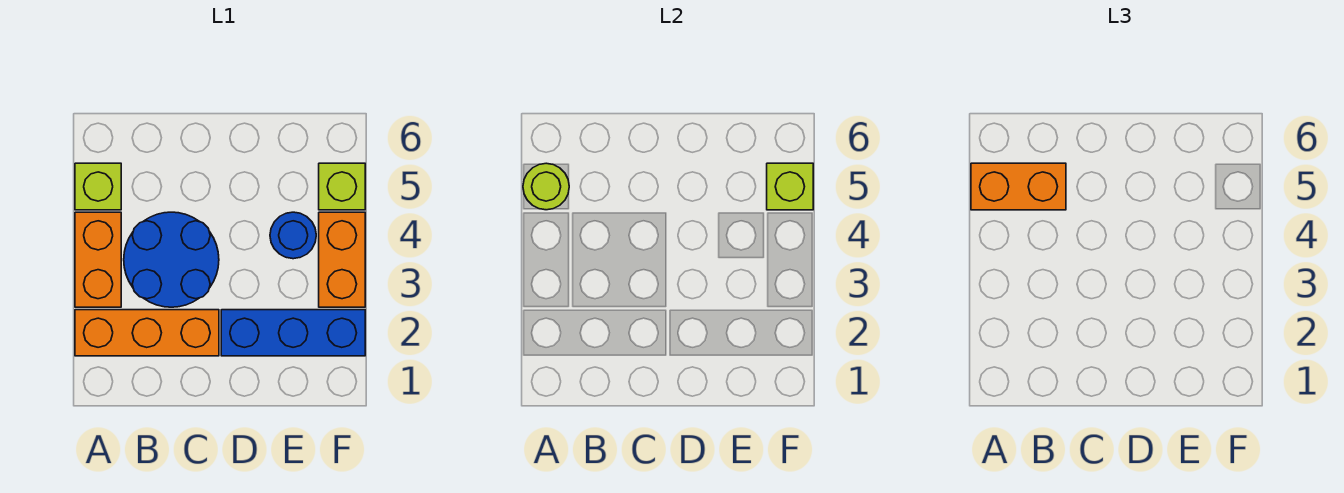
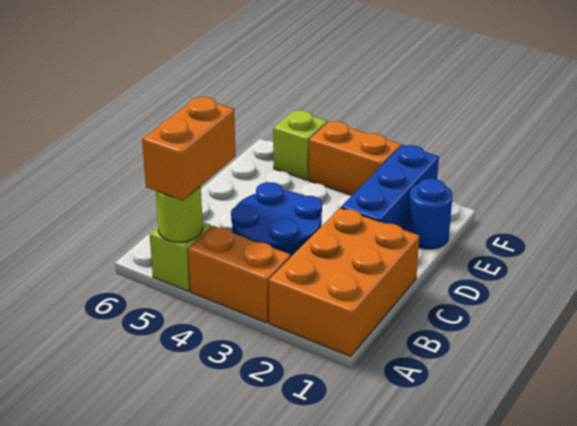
orange 1x3 brick [75,310,219,356] -> orange 2x3 brick [269,208,419,357]
blue 1x1 round brick [270,212,316,259] -> blue 1x1 round brick moved to [407,179,452,249]
lime 1x1 brick [767,163,813,210] -> none

